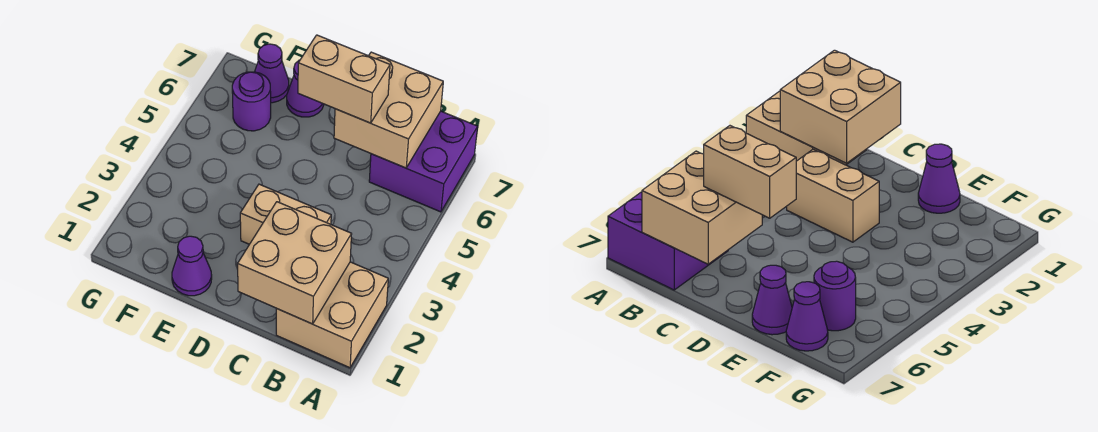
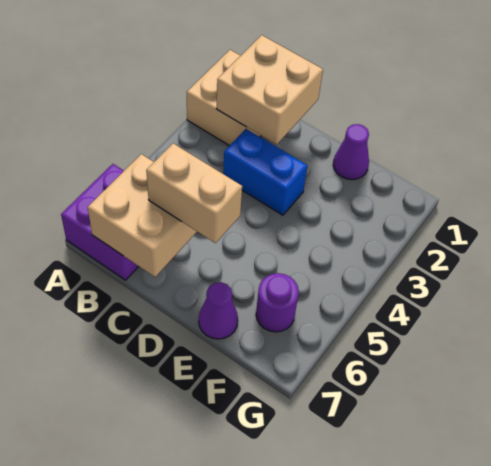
tan 1x2 brick [240,184,331,244] -> blue 1x2 brick [223,129,307,215]
purple 1x1 cone [255,44,289,103] -> none

